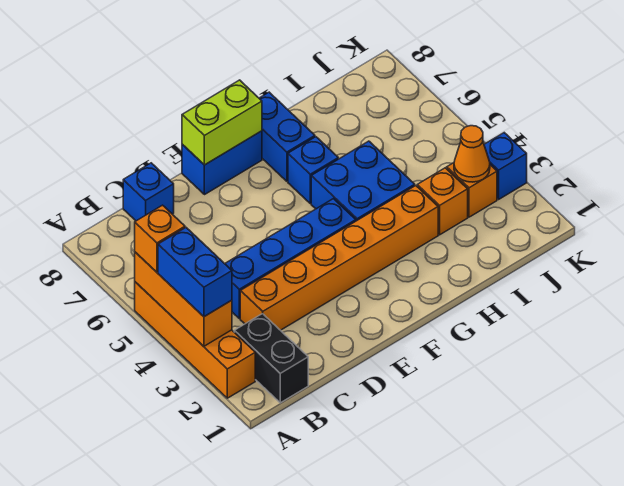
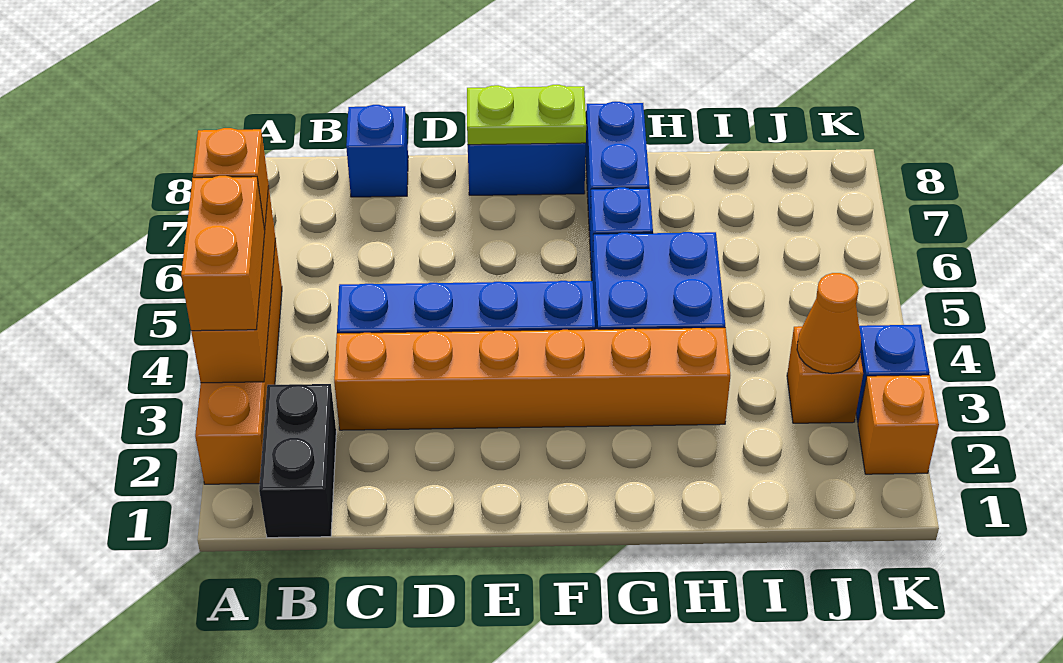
blue 1x2 brick [158,228,232,317] -> orange 1x2 brick [181,176,265,331]
lime 1x2 brick [182,80,262,165] -> lime 1x2 plate [467,85,586,145]
orange 1x1 brick [417,168,468,235] -> orange 1x1 brick moved to [858,375,939,474]

